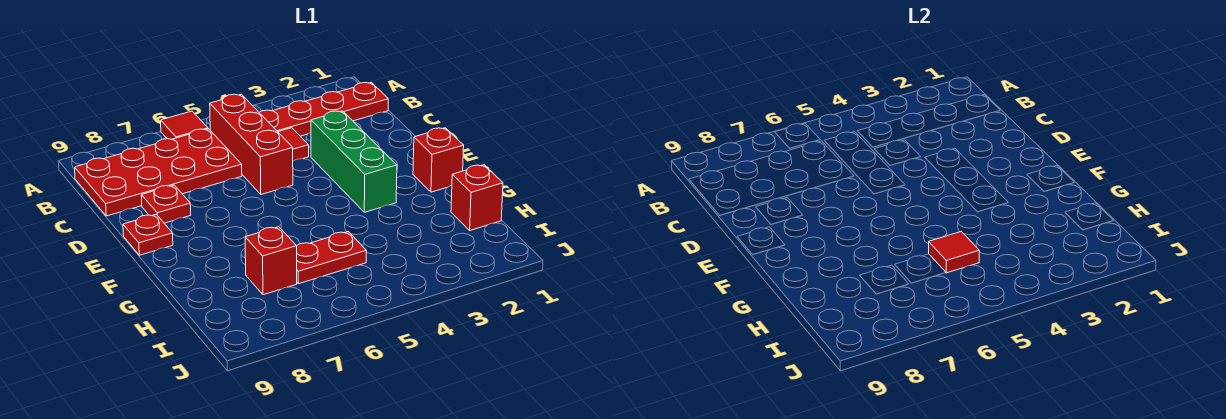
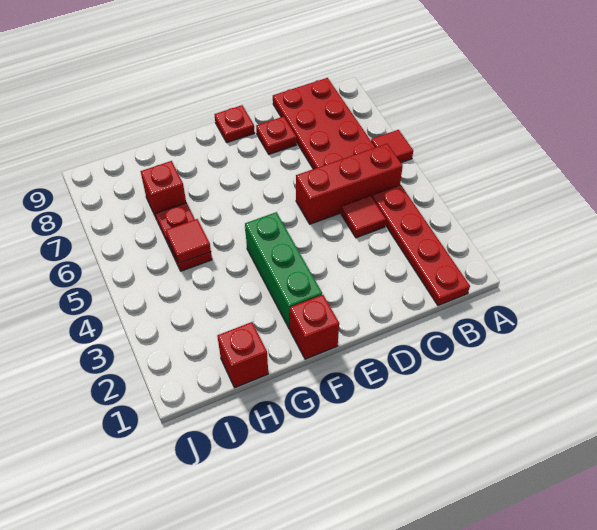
green 1x3 brick [311,111,397,212] -> green 1x3 brick turned to [245,212,322,329]

